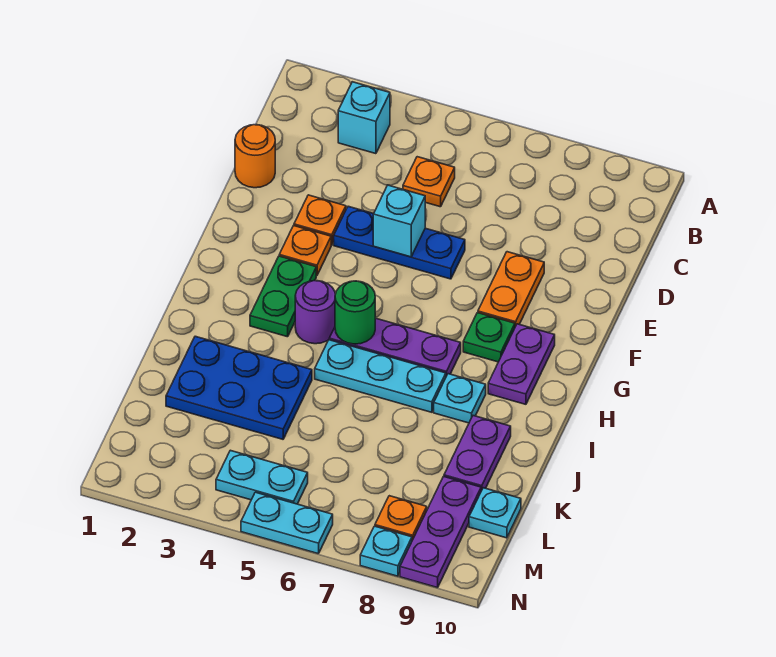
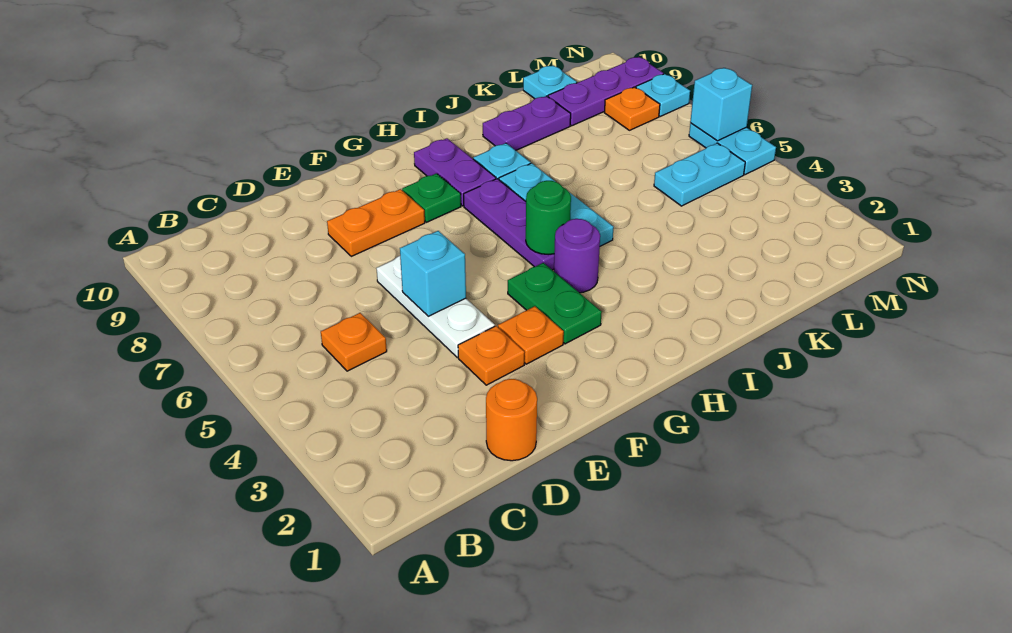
cyan 1x1 brick [338,82,390,154] -> cyan 1x1 brick moved to [690,68,752,141]
blue 1x3 plate [334,206,465,279] -> white 1x3 plate [376,256,495,357]
green 1x2 plate [250,256,316,337] -> green 1x2 plate turned to [508,263,602,344]
purple 1x2 plate [488,324,555,404] -> purple 1x2 plate turned to [414,138,496,206]
blue 2x3 plate [166,336,312,439] -> none
cyan 1x2 plate [216,450,308,504] -> cyan 1x2 plate turned to [654,143,745,206]

